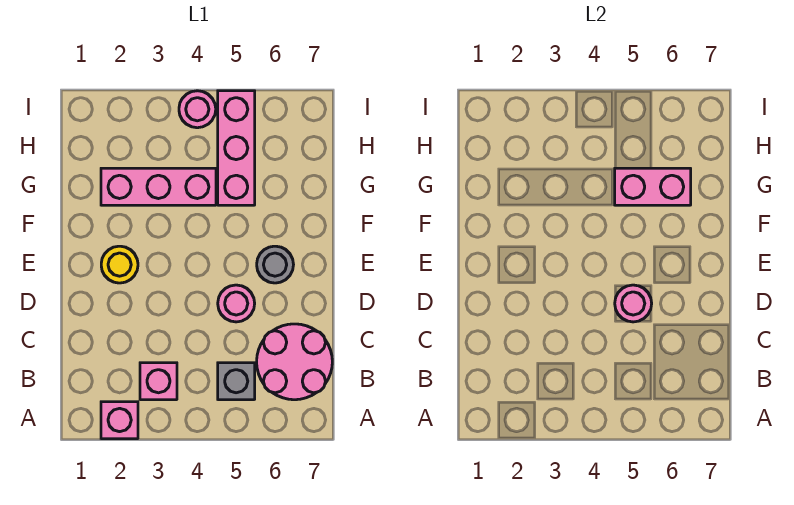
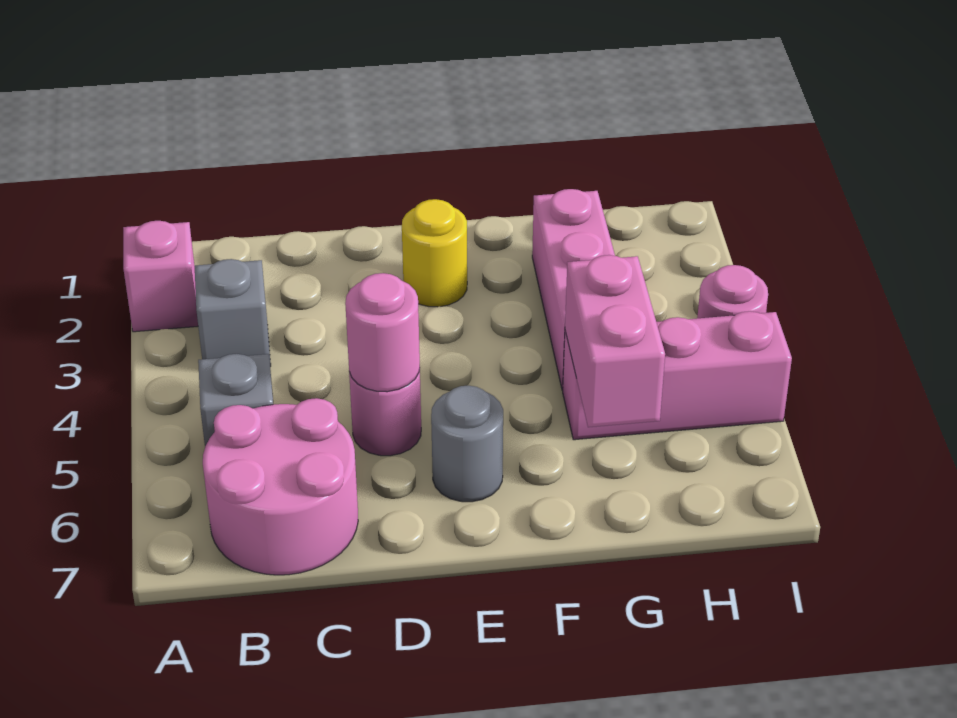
pink 1x1 brick [140,363,177,400] -> grey 1x1 brick [195,259,271,366]

